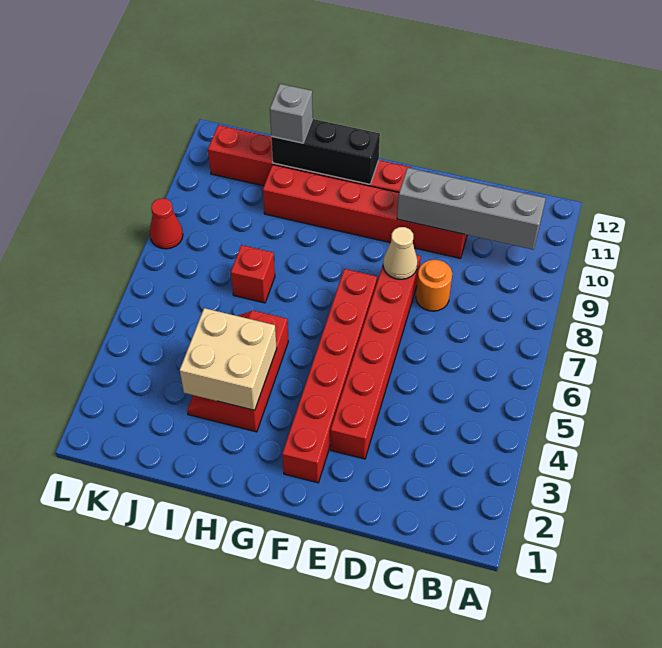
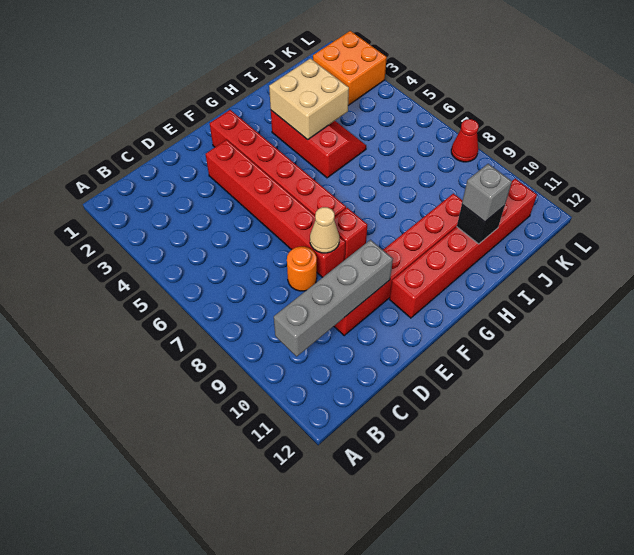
black 1x3 brick [271,119,380,184] -> black 1x1 brick [457,205,505,244]
red 1x1 brick [231,245,275,303] -> red 1x1 brick moved to [334,208,367,259]
none -> orange 2x2 brick [313,31,387,105]

